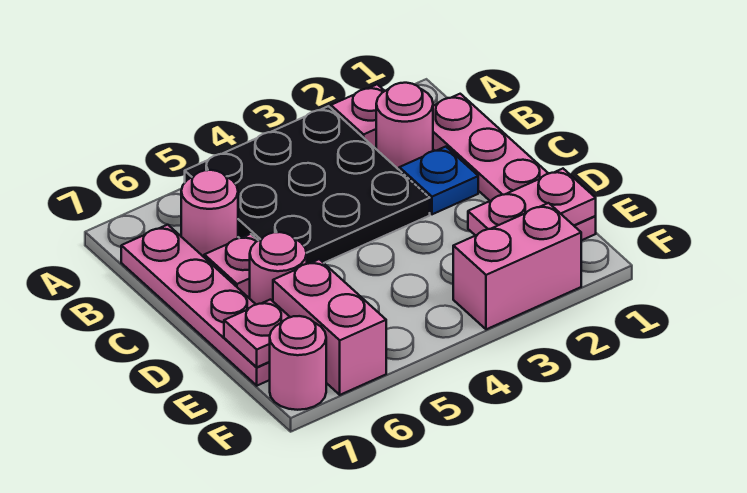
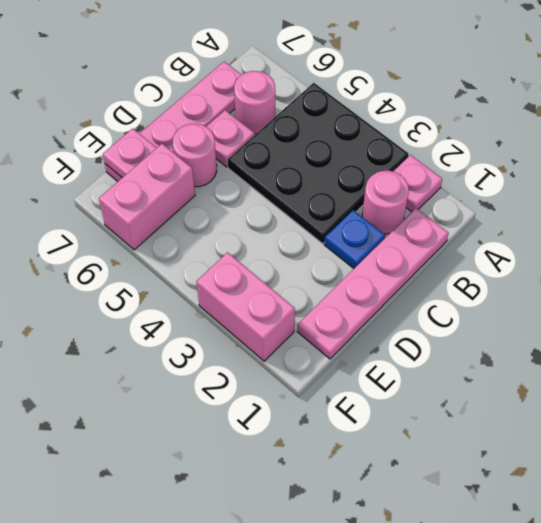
pink 1x2 plate [468,169,596,236] -> none
pink 1x1 round brick [270,316,326,410] -> none

